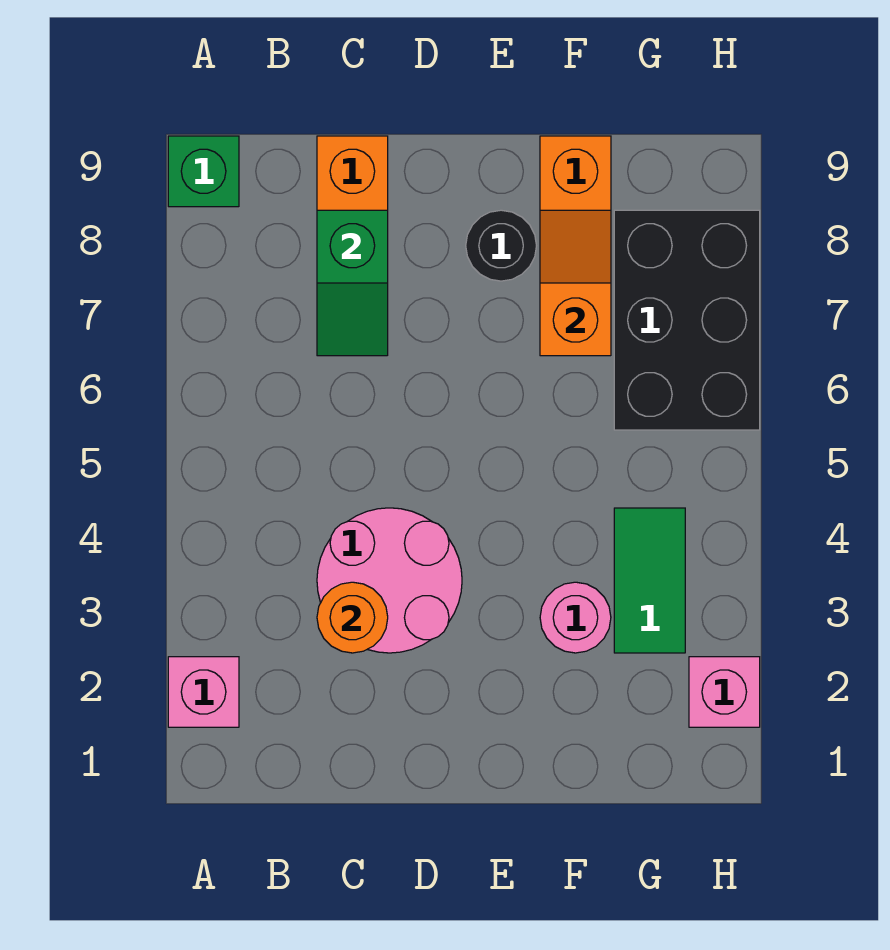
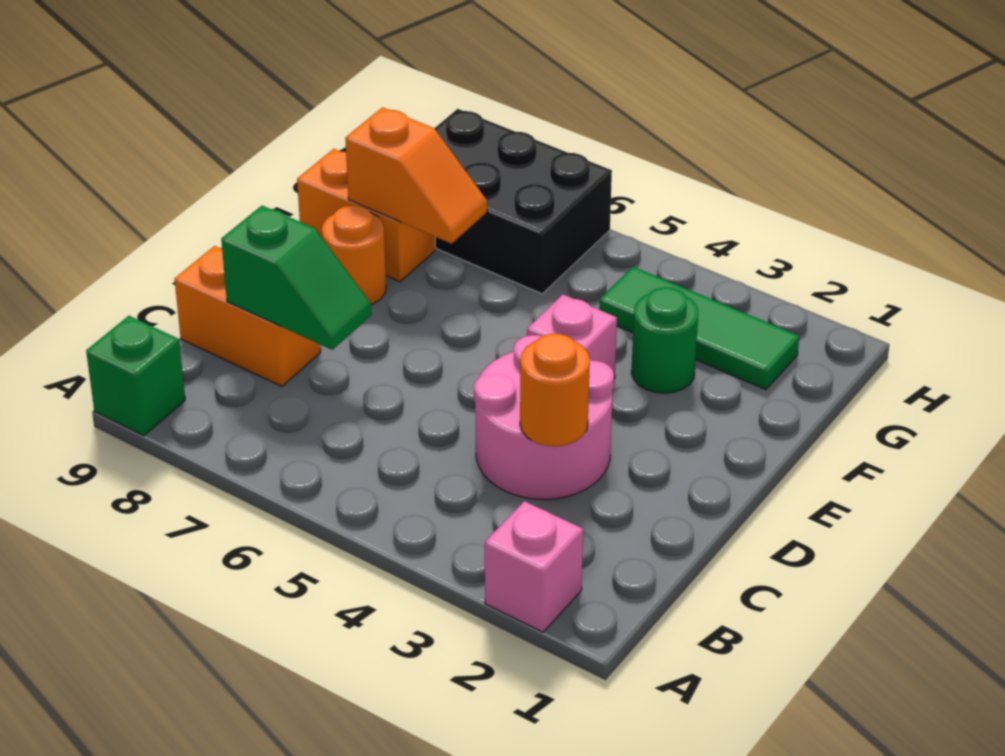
black 1x1 round brick [466,210,536,281] -> orange 1x1 round brick [322,205,386,305]
pink 1x1 round brick [540,582,611,653] -> green 1x1 round brick [631,287,698,393]
orange 1x2 slope [540,210,611,356] -> orange 1x2 slope turned to [345,107,487,244]
green 1x2 tile [614,508,685,653] -> green 1x3 tile [599,267,799,390]
pink 1x1 brick [689,657,760,727] -> pink 1x1 brick moved to [527,295,617,379]

